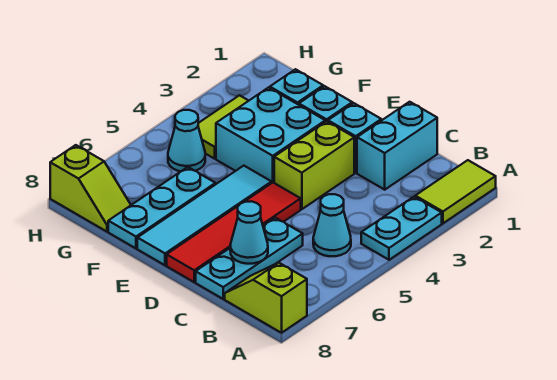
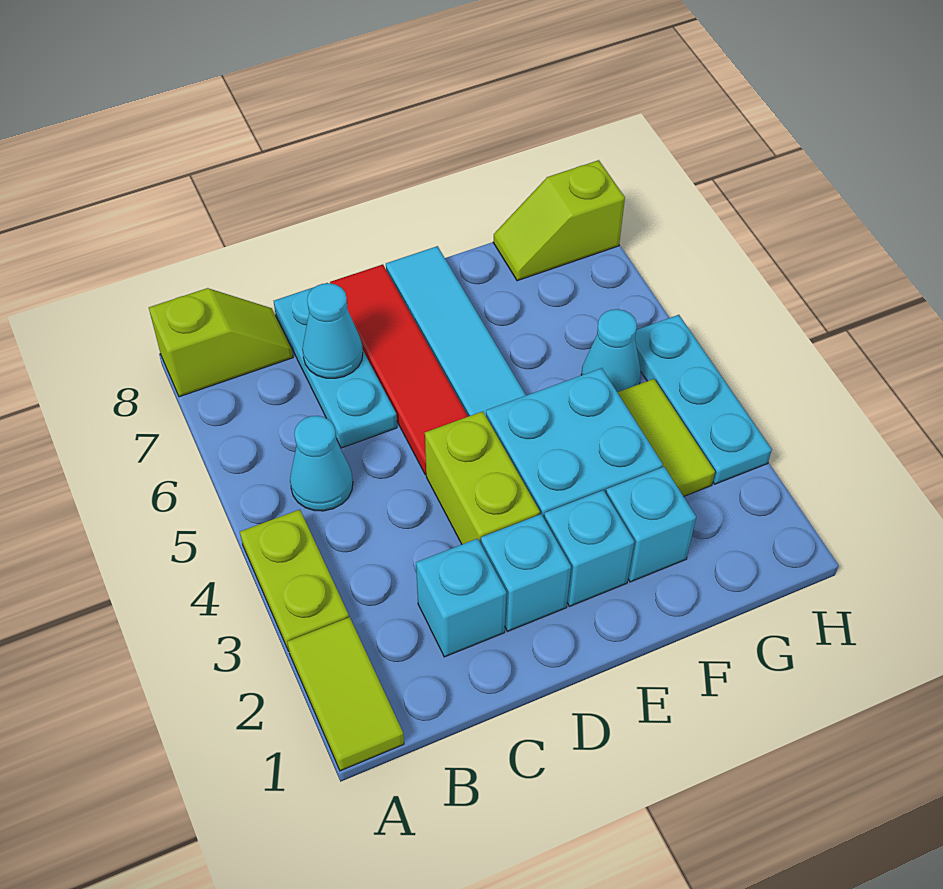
cyan 1x2 plate [361,197,442,260] -> lime 1x2 plate [240,510,349,651]
cyan 1x2 brick [357,102,437,190] -> cyan 1x1 brick [416,539,506,657]
cyan 1x3 plate [108,167,216,248] -> cyan 1x3 plate moved to [635,315,772,484]

